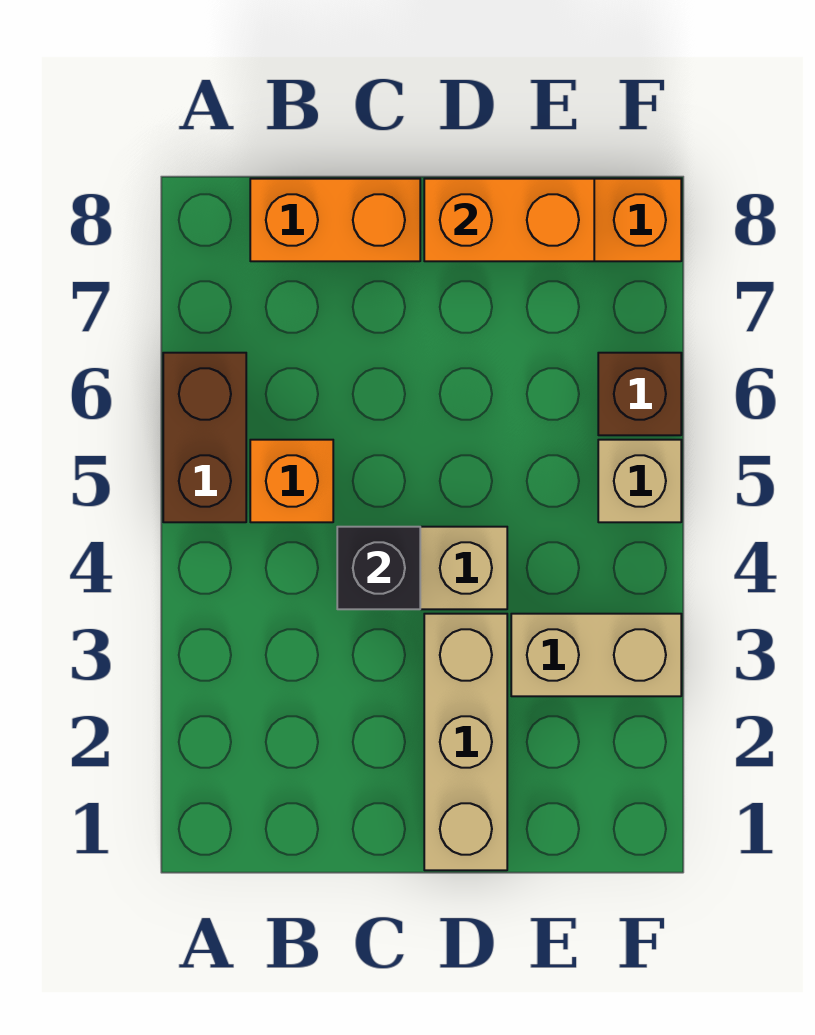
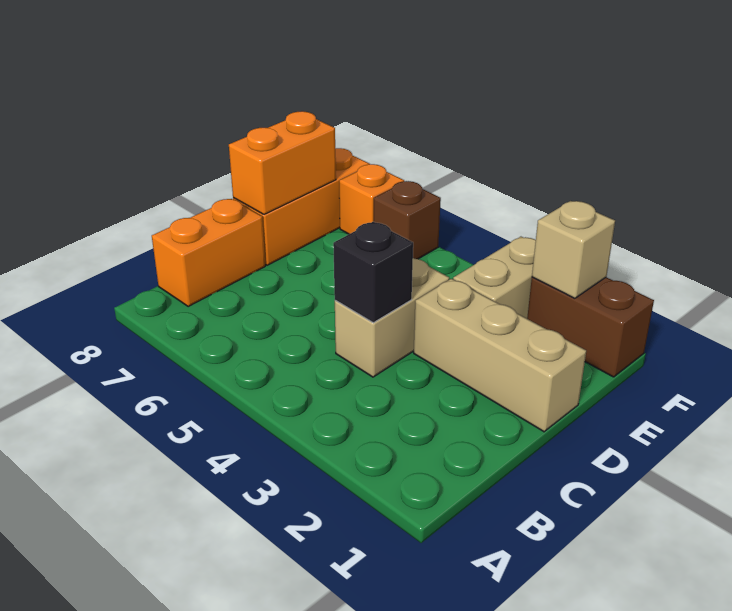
brown 1x2 brick [163,353,246,522] -> brown 1x2 brick moved to [527,277,654,377]
orange 1x1 brick [250,440,333,522] -> orange 1x1 brick moved to [339,164,404,234]
tan 1x1 brick [598,440,681,522] -> tan 1x1 brick moved to [532,201,615,298]

